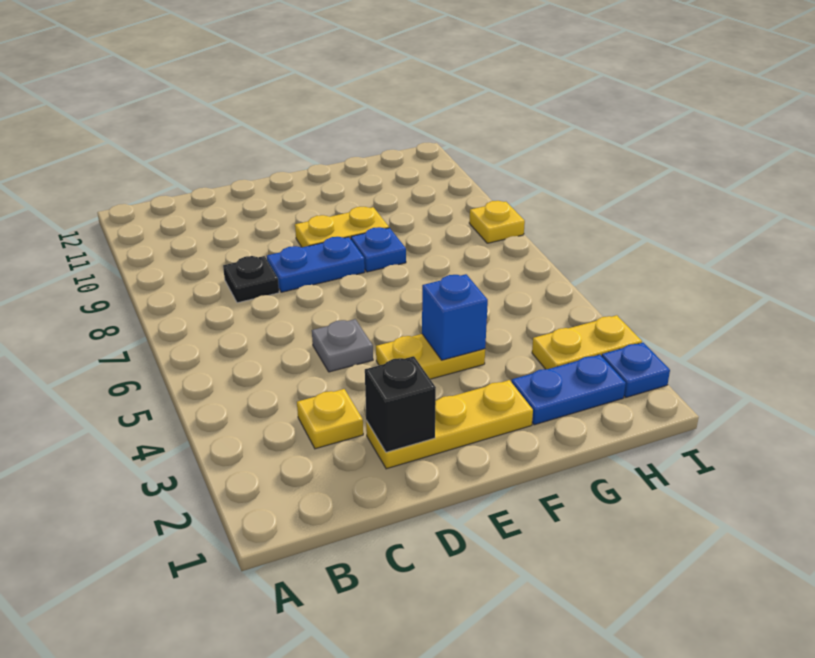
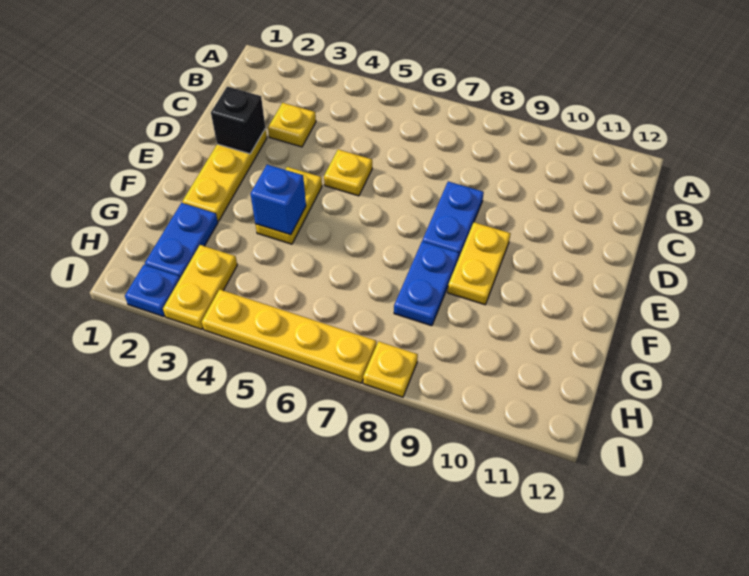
black 1x1 plate [223,256,279,303] -> none
grey 1x1 plate [312,319,373,372] -> yellow 1x1 plate [324,150,372,196]
blue 1x1 plate [351,227,406,272] -> blue 1x2 plate [394,242,459,326]
none -> yellow 1x4 plate [202,289,376,383]

